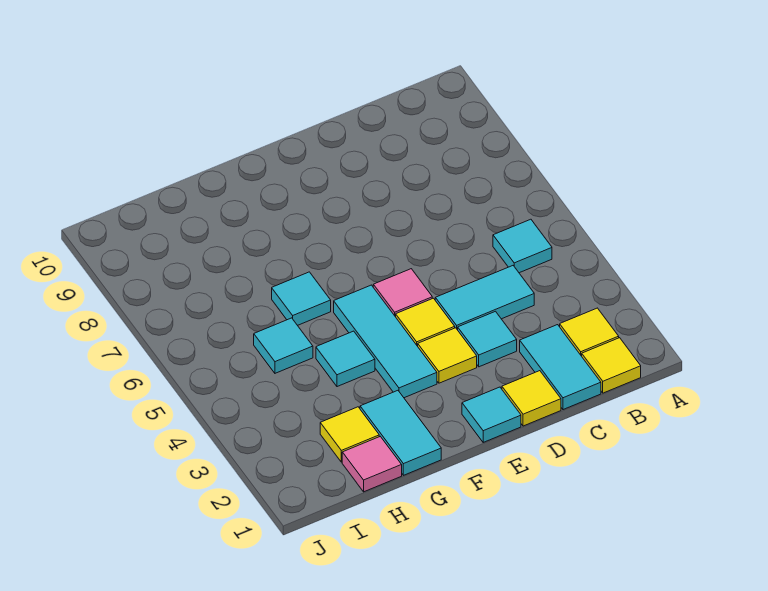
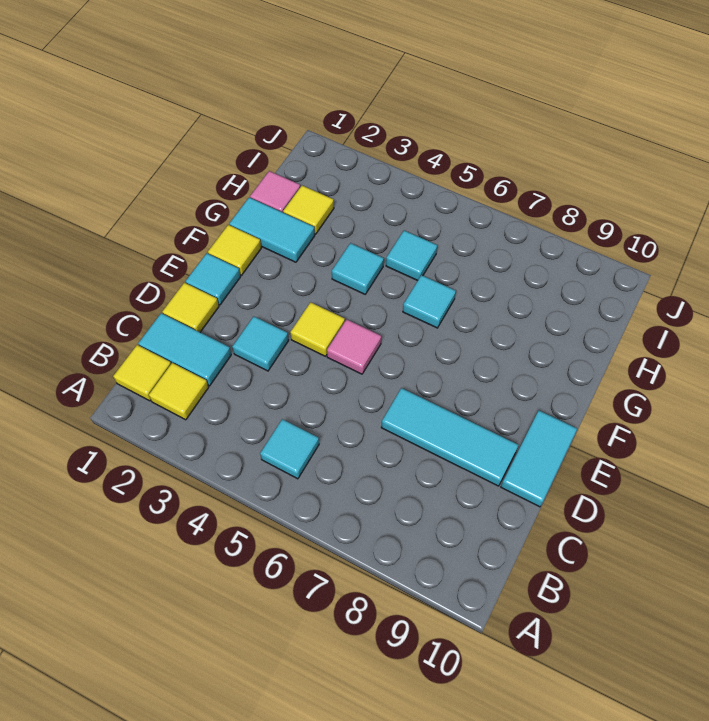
cyan 1x2 tile [435,266,534,330] -> cyan 1x2 tile moved to [501,411,577,507]
yellow 1x1 tile [418,328,477,383] -> yellow 1x1 tile moved to [208,225,261,275]
cyan 1x3 tile [334,285,437,398] -> cyan 1x3 tile moved to [381,388,518,486]

